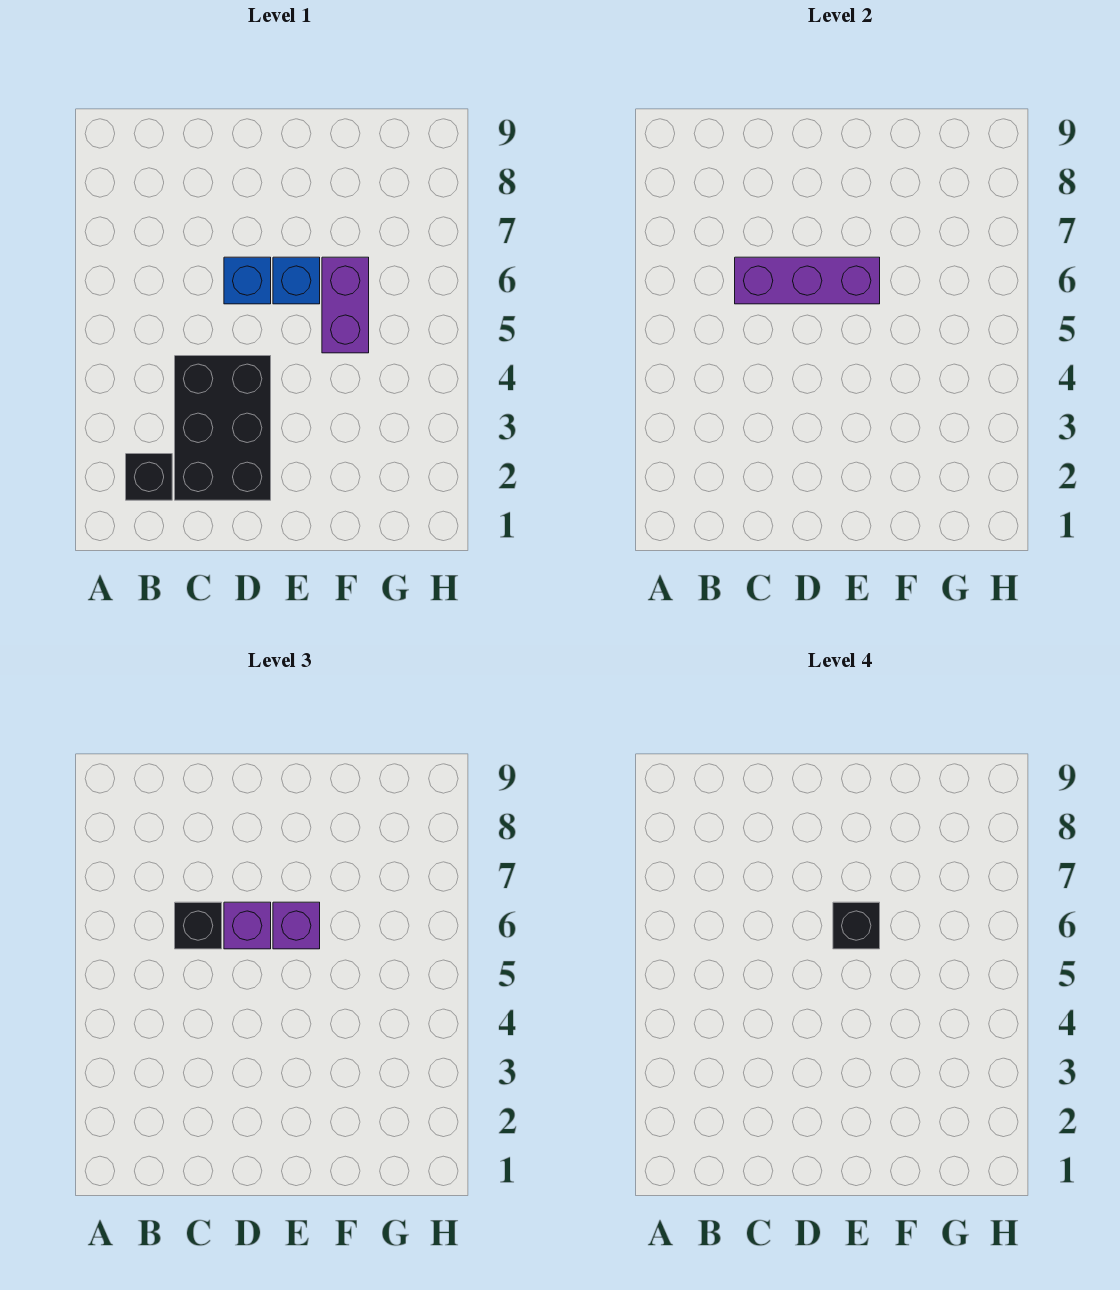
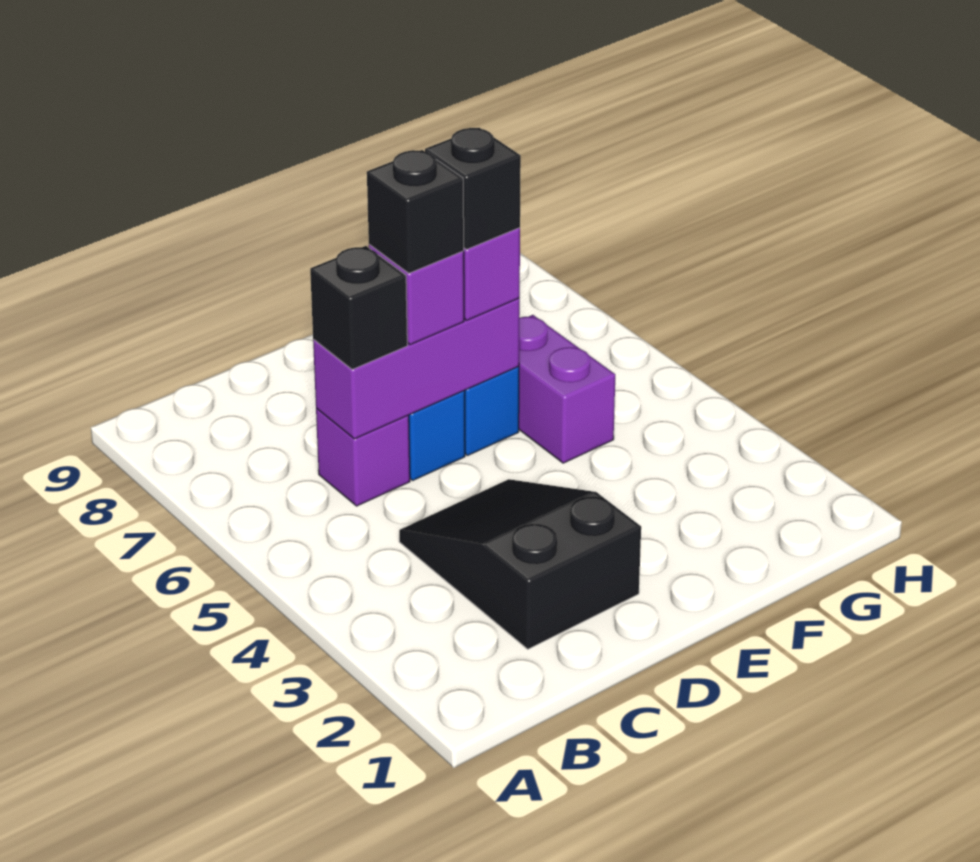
black 1x1 brick [126,454,172,500] -> black 1x1 brick moved to [367,150,464,273]
black 2x3 brick [175,356,271,500] -> black 2x3 slope [399,479,641,649]
none -> purple 1x1 brick [316,408,410,506]

